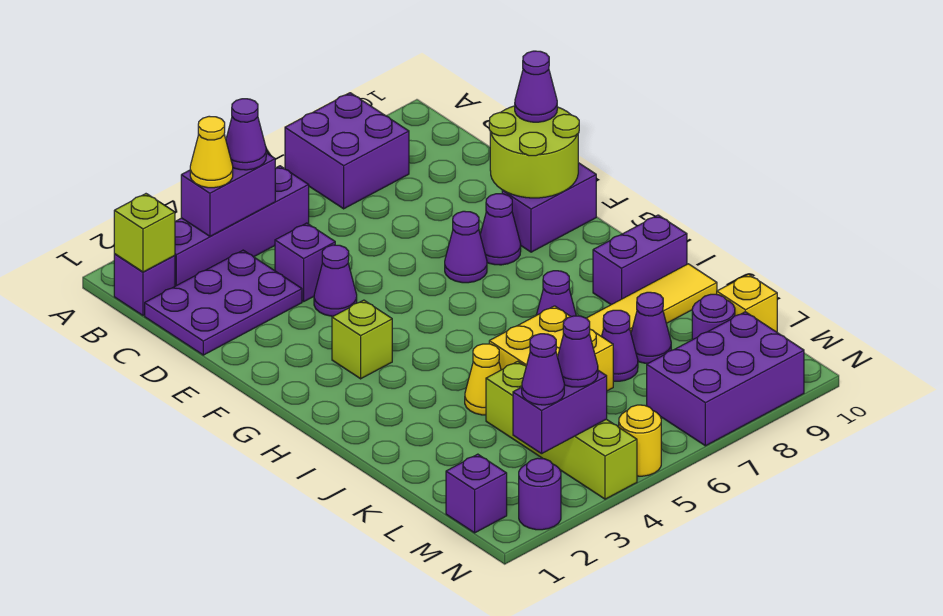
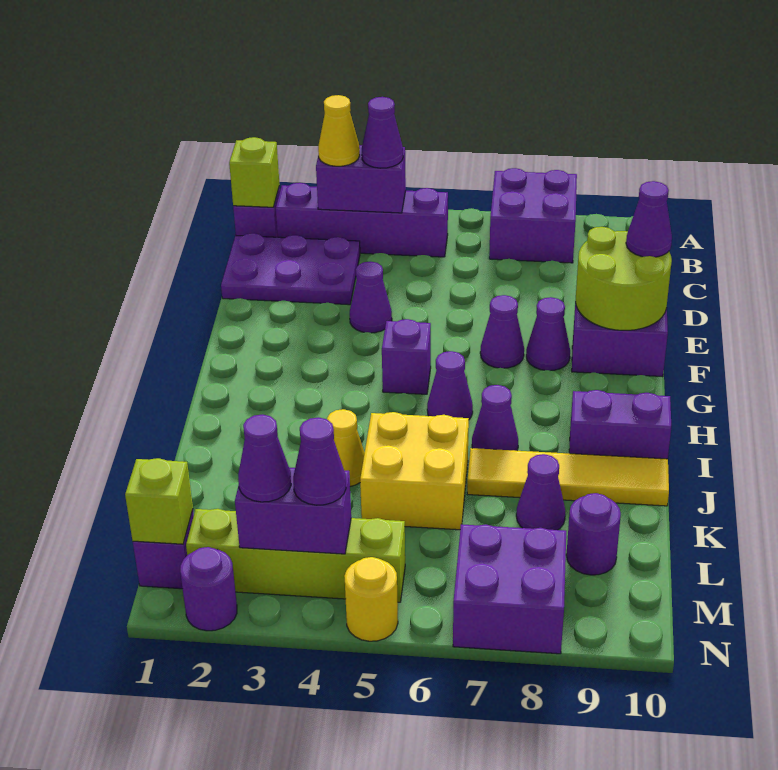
purple 1x1 brick [275,223,335,302] -> purple 1x1 brick moved to [382,319,431,394]
lime 1x1 brick [332,300,392,379] -> lime 1x1 brick moved to [125,458,193,544]
lime 1x4 brick [486,361,637,499] -> lime 1x4 brick turned to [186,509,405,602]
purple 1x1 cone [601,310,638,381] -> purple 1x1 cone moved to [427,351,473,419]
yellow 1x1 brick [717,274,777,332] -> none
purple 2x3 brick [647,312,804,446] -> purple 2x2 brick [453,524,566,654]

